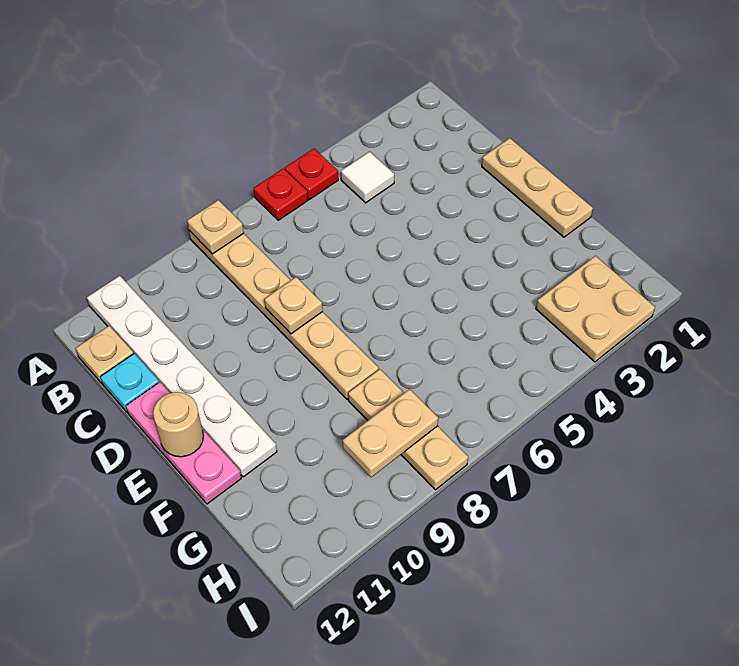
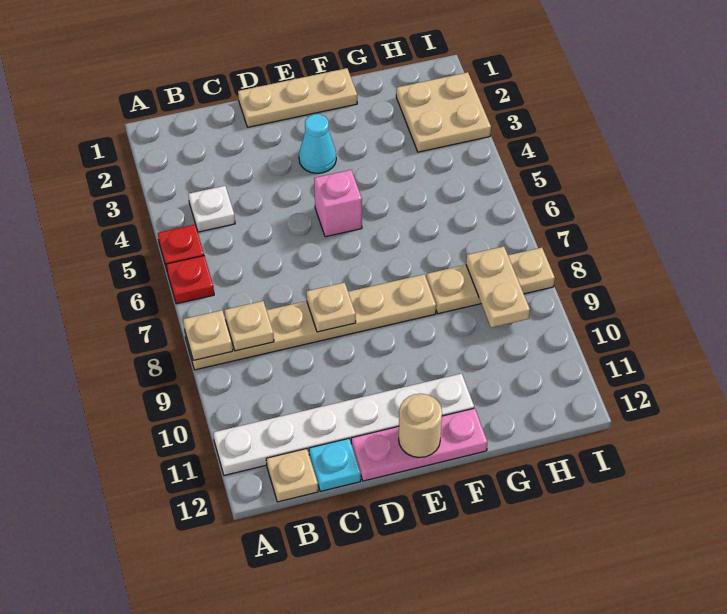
white 1x1 tile [341,152,394,203] -> white 1x1 plate [188,186,235,232]
none -> tan 1x1 plate [225,301,274,351]
none -> cyan 1x1 cone [299,114,336,173]
none -> pink 1x1 brick [314,170,362,237]

